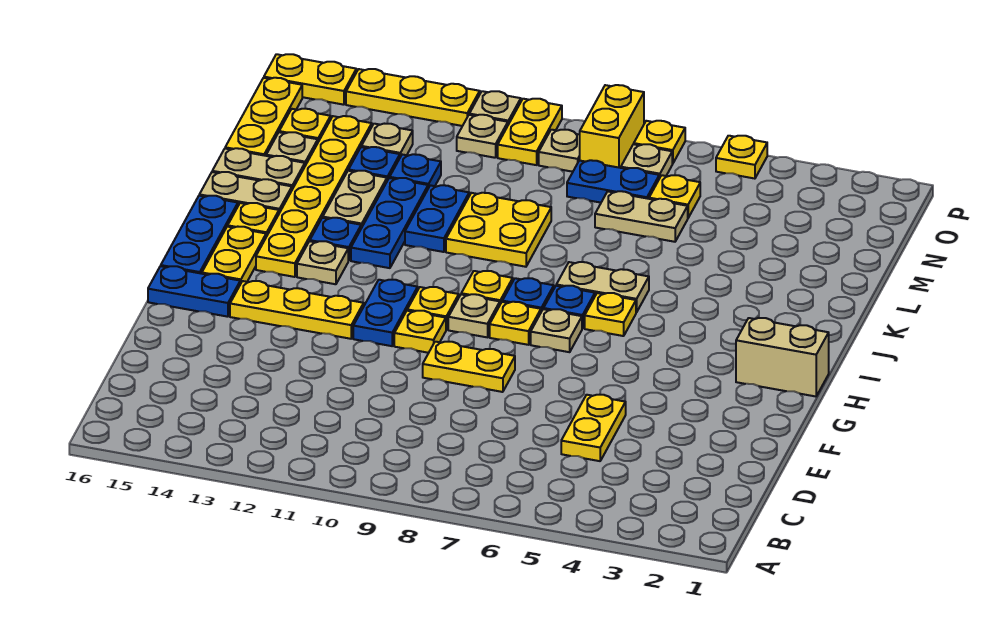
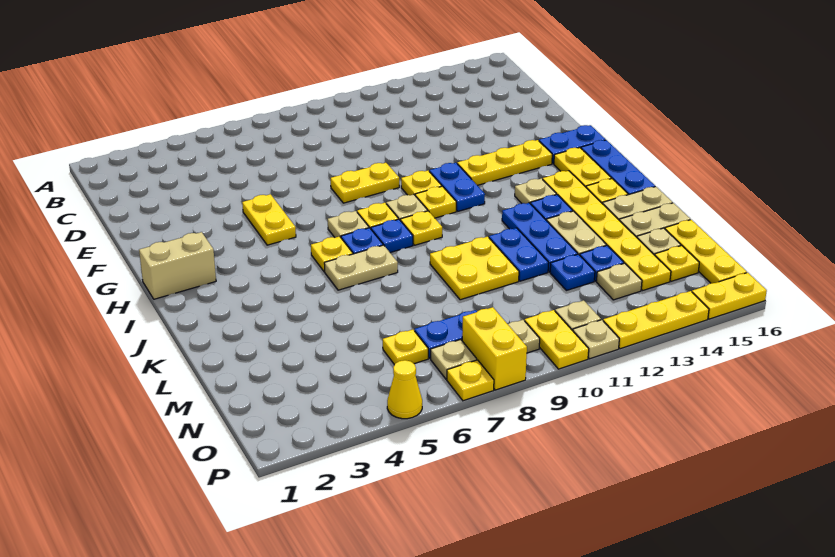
yellow 1x2 plate [561,395,626,461] -> yellow 1x2 plate moved to [242,194,296,245]
tan 1x2 plate [595,191,688,242] -> none
yellow 1x1 plate [716,136,767,179] -> yellow 1x1 cone [387,360,422,419]

